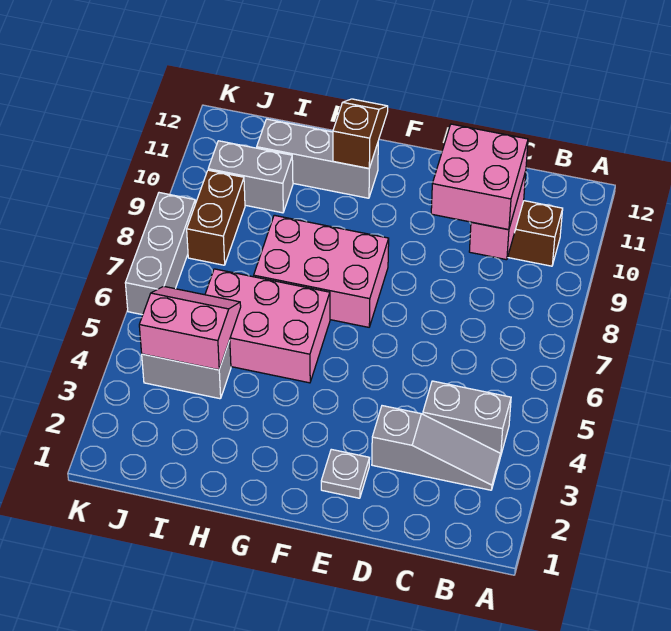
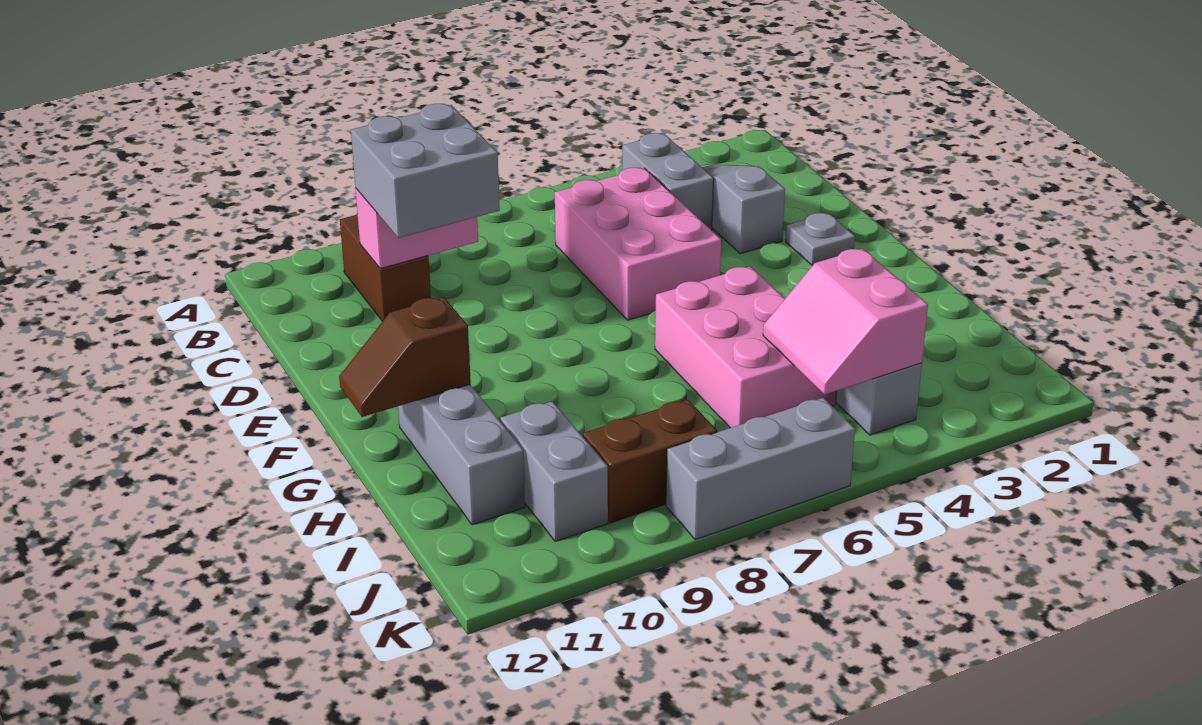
pink 2x2 brick [431,124,528,230] -> grey 2x2 brick [351,104,500,238]
pink 2x3 brick [254,215,389,327] -> pink 2x3 brick moved to [555,168,721,320]

